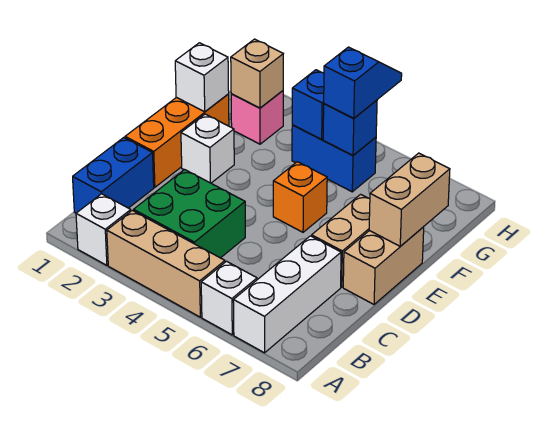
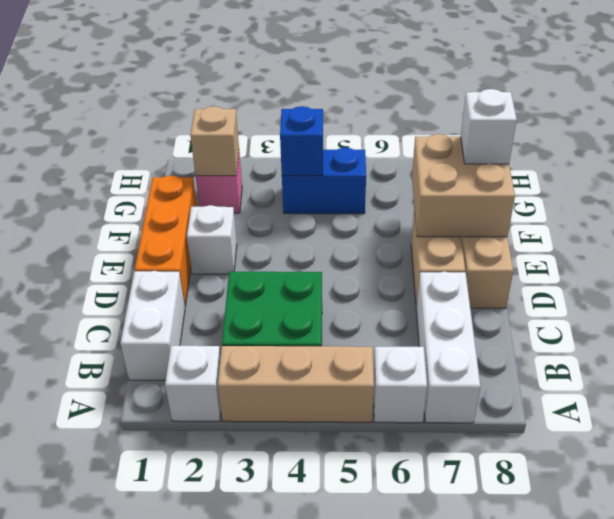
blue 1x2 brick [73,138,154,213] -> white 1x2 brick [120,271,185,380]
orange 1x1 brick [273,162,327,232] -> none
tan 1x2 brick [369,153,450,246] -> tan 2x2 brick [412,134,515,237]
white 1x1 brick [175,43,229,112] -> white 1x1 brick moved to [461,89,517,164]
blue 1x1 brick [323,100,377,155] -> none
blue 1x2 slope [324,47,402,118] -> none

